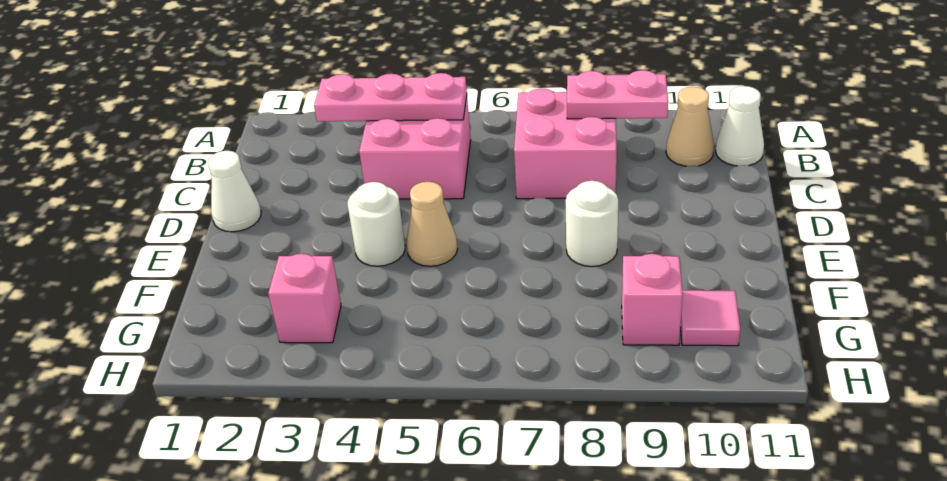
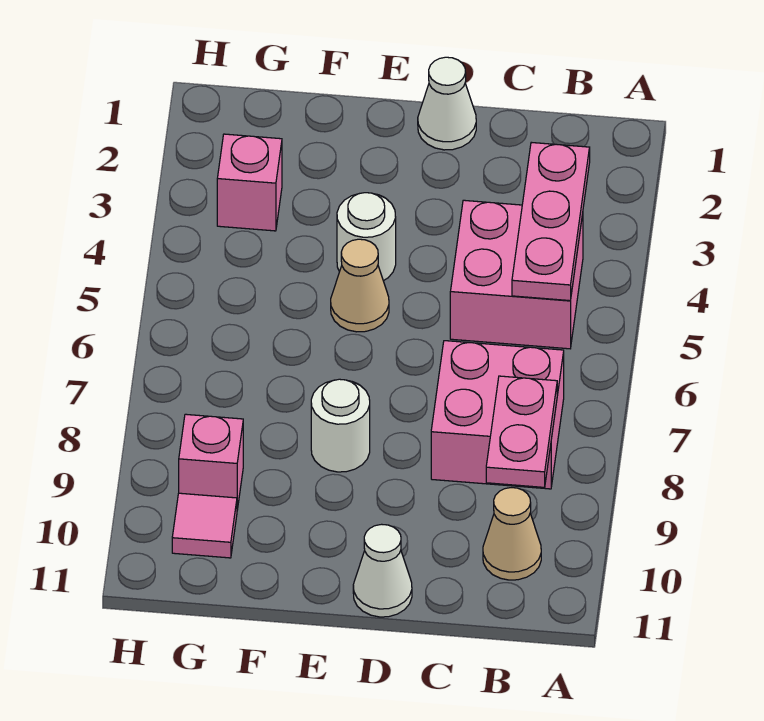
white 1x1 cone [716,86,764,166] -> white 1x1 cone moved to [353,524,412,617]

